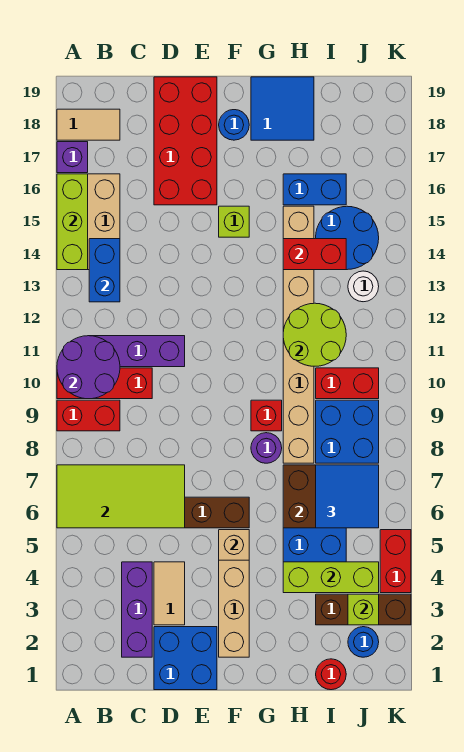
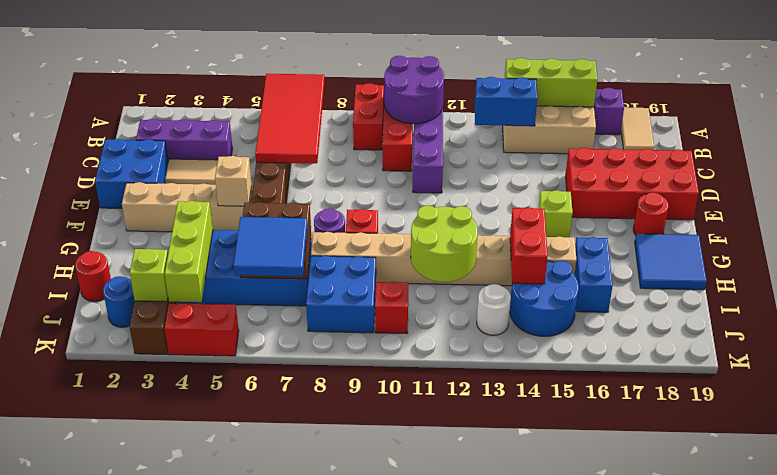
lime 2x4 tile [57,465,185,528] -> red 2x4 tile [255,74,325,163]
blue 1x1 round brick [219,110,249,140] -> red 1x1 round brick [633,192,669,235]
red 1x2 brick [316,368,379,399] -> red 1x1 brick [375,282,408,334]

